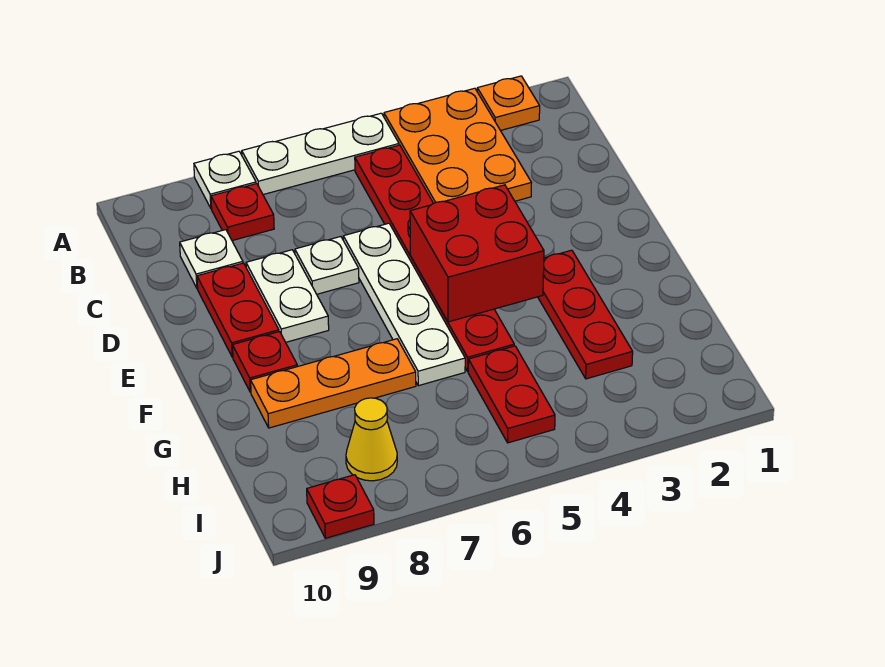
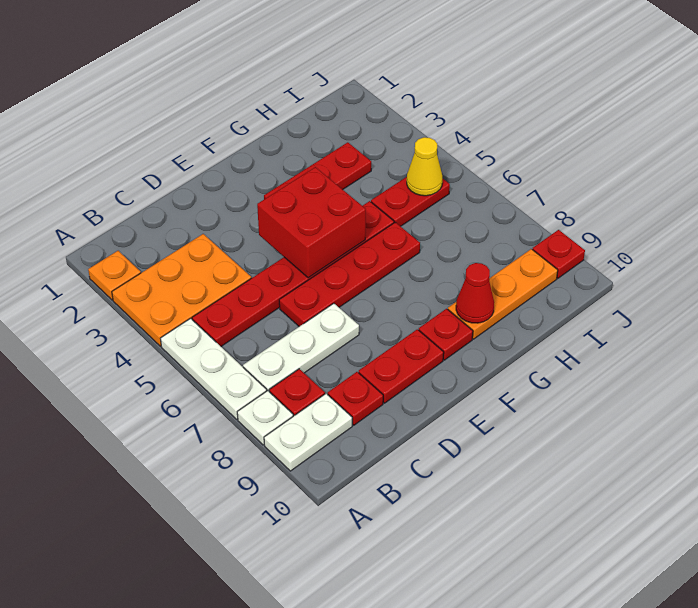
white 1x1 plate [180,230,243,288] -> red 1x1 plate [328,372,383,425]
white 1x4 plate [343,223,465,386] -> red 1x4 plate [279,222,420,326]
white 1x1 plate [295,237,359,294] -> white 1x3 plate [243,303,359,391]
white 1x2 plate [246,250,329,342] -> white 1x2 plate moved to [264,394,352,471]
orange 1x3 plate [251,339,416,428] -> orange 1x3 plate turned to [448,249,558,339]
none -> red 1x1 cone [456,263,494,323]
yellow 1x1 cone [346,398,397,481] -> yellow 1x1 cone moved to [407,137,443,196]

